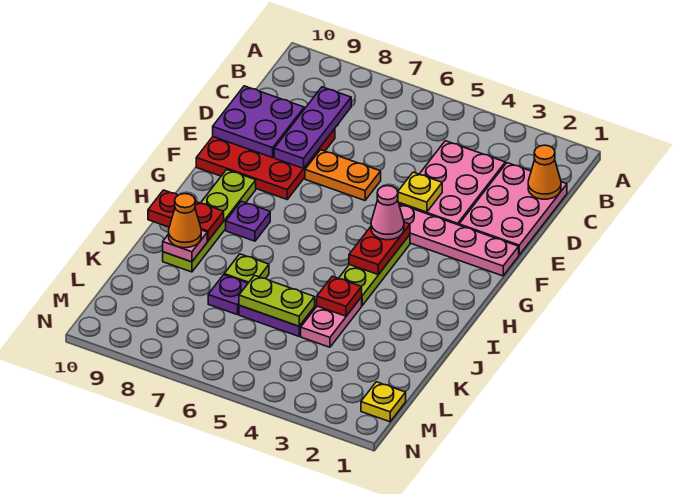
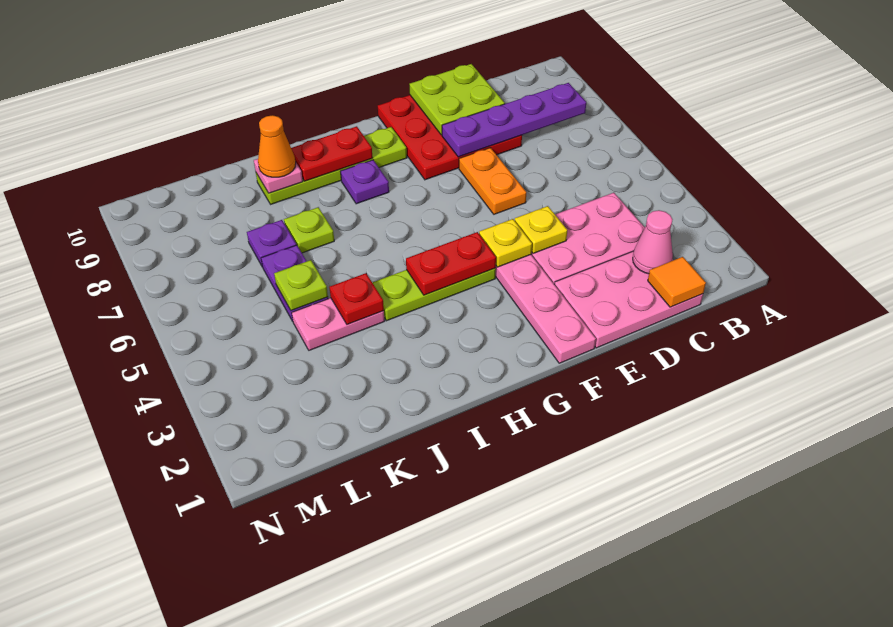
orange 1x1 cone [528,145,561,199] -> orange 1x1 tile [648,257,706,307]
purple 1x3 plate [274,87,351,168] -> purple 1x4 plate [442,83,586,157]
purple 2x2 plate [213,86,304,158] -> lime 2x2 plate [410,64,505,135]
pink 1x1 cone [371,186,404,240] -> pink 1x1 cone moved to [633,210,673,274]
red 1x2 plate [148,190,224,241] -> red 1x2 plate turned to [291,126,372,181]
lime 1x2 plate [239,275,315,326] -> lime 1x1 plate [274,260,328,311]
yellow 1x1 plate [361,382,406,422] -> yellow 1x1 plate moved to [479,219,532,267]

